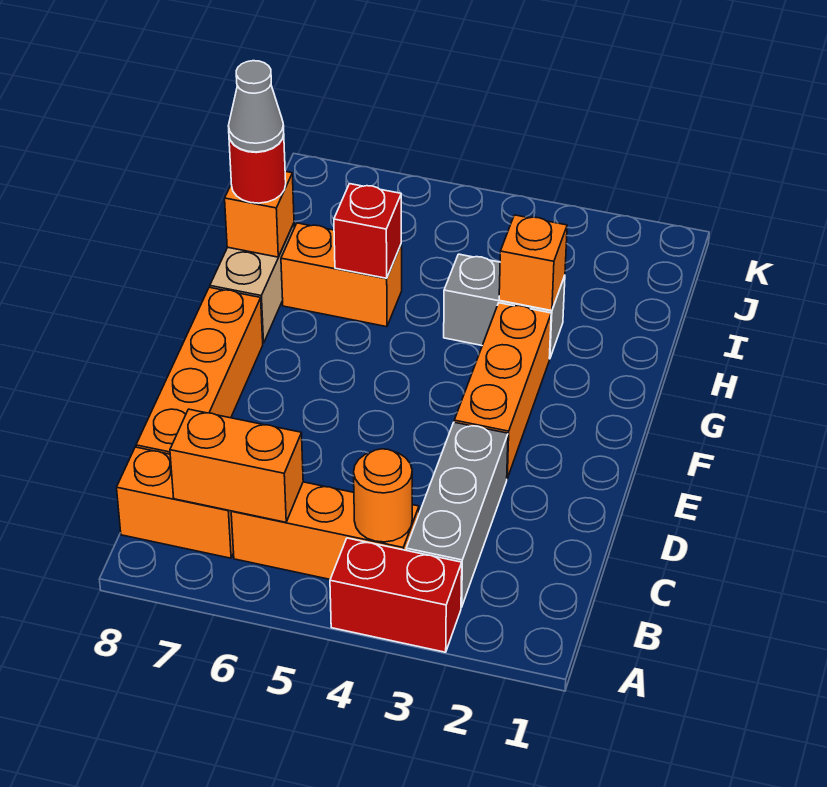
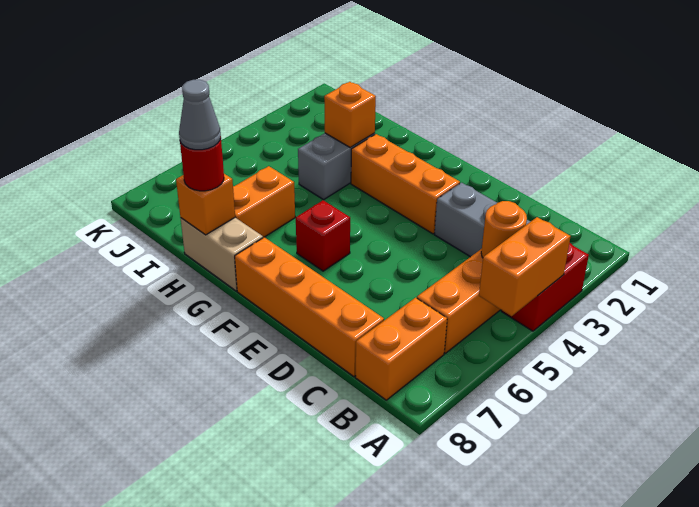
orange 1x2 brick [170,409,303,522] -> orange 1x2 brick moved to [479,217,571,316]
red 1x1 brick [334,184,401,278] -> red 1x1 brick moved to [296,200,350,271]

